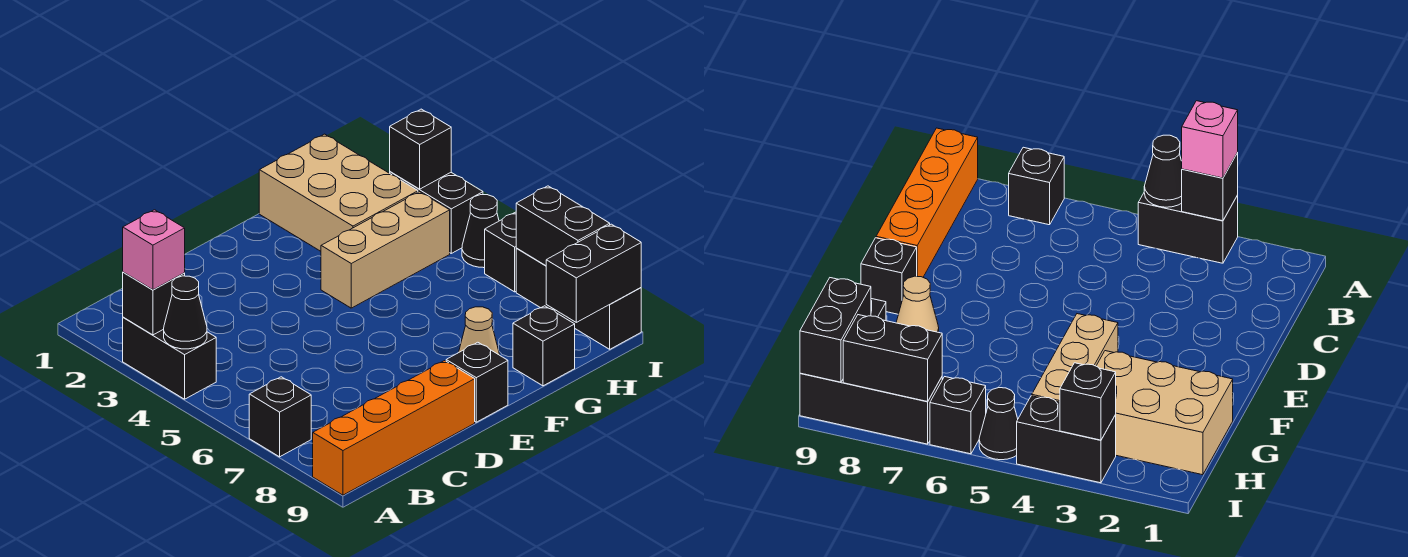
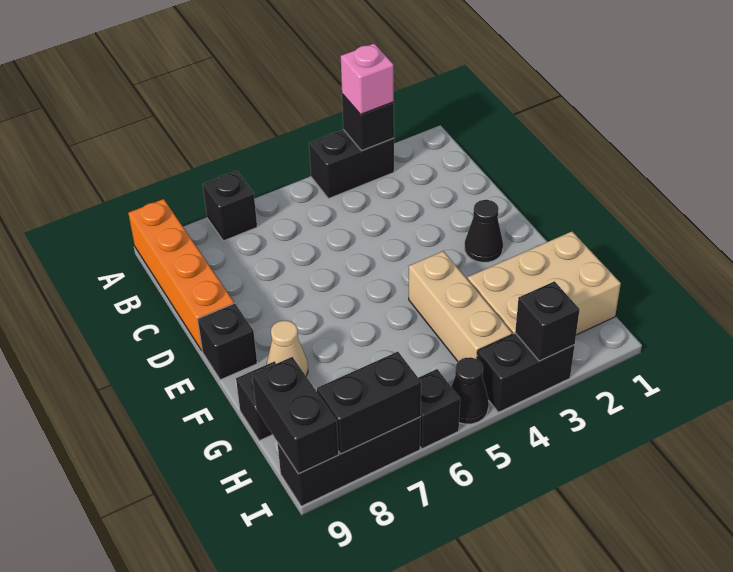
black 1x1 cone [164,276,207,349] -> black 1x1 cone moved to [464,200,503,262]

